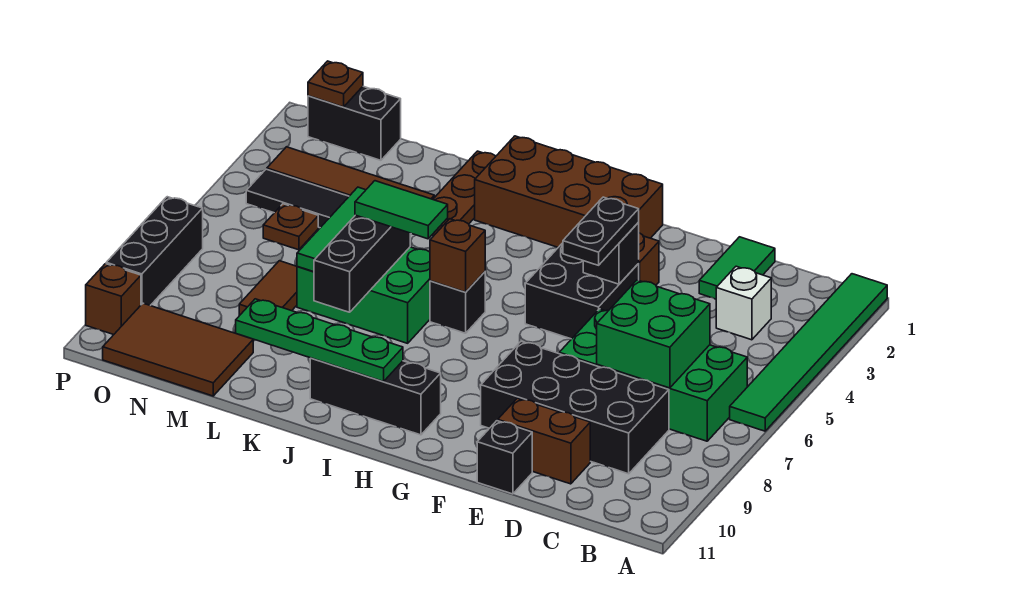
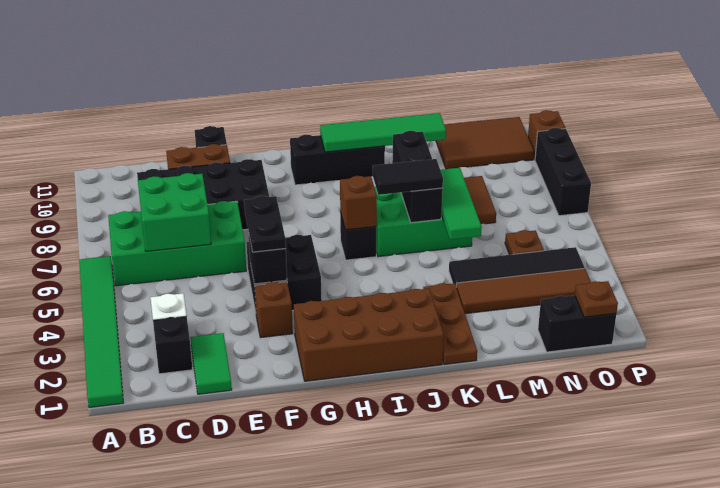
none -> black 1x1 brick [153,316,193,374]
green 1x4 plate [236,299,403,382] -> green 1x4 tile [320,113,446,152]
green 1x2 tile [355,181,448,239] -> black 1x2 tile [373,159,443,195]

